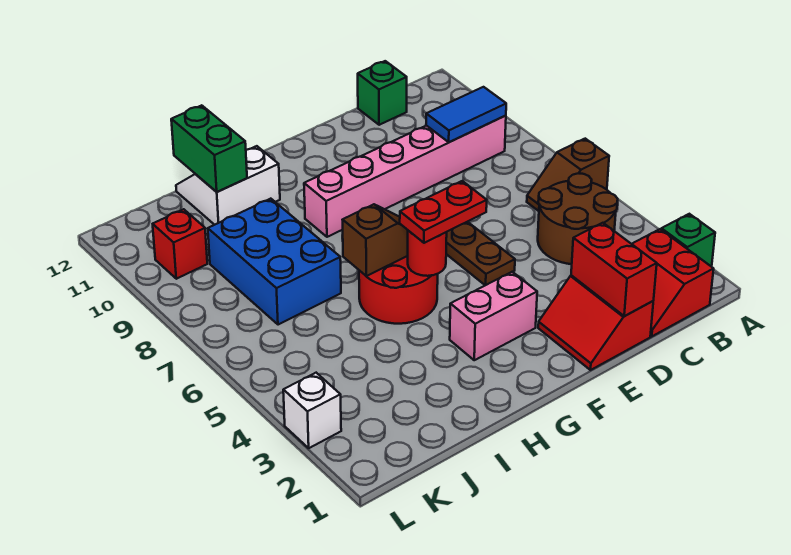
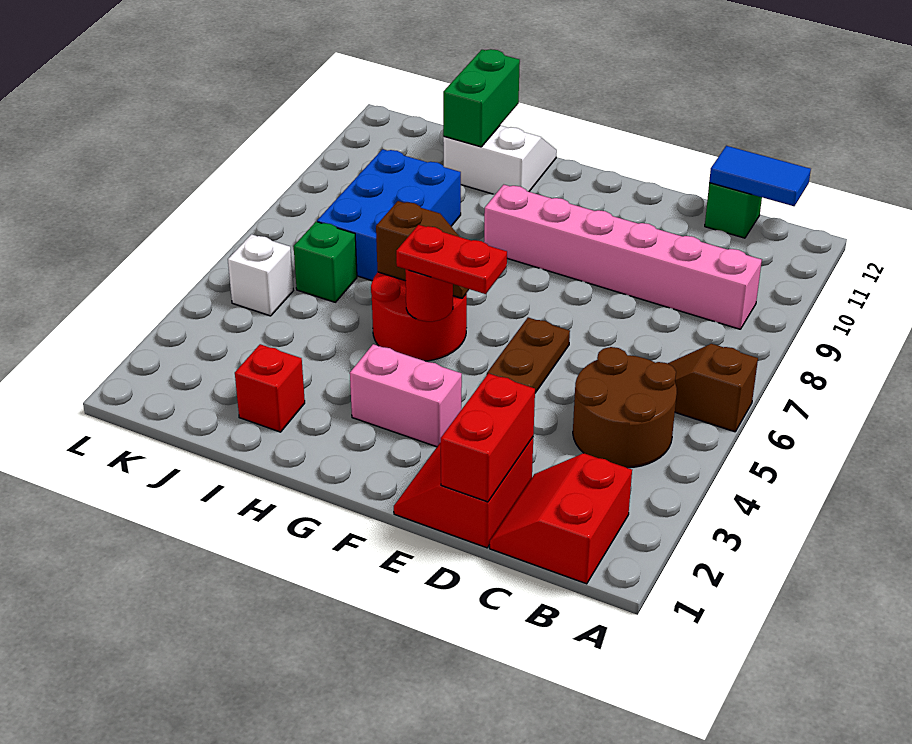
green 1x1 brick [661,214,715,267] -> green 1x1 brick moved to [294,222,357,302]
blue 1x2 tile [426,87,506,142] -> blue 1x2 tile moved to [709,146,811,206]
red 1x1 brick [153,209,207,279] -> red 1x1 brick moved to [235,344,305,432]
white 1x1 brick [283,373,341,448] -> white 1x1 brick moved to [228,234,293,316]

